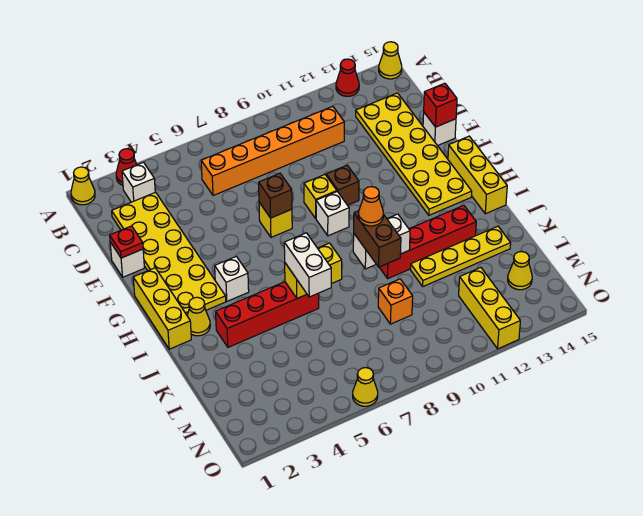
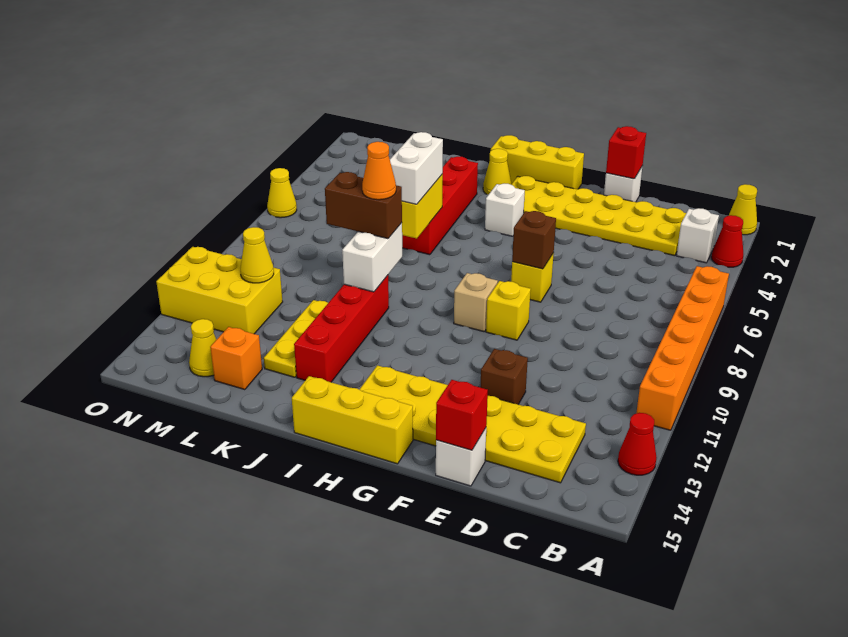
yellow 1x1 cone [379,42,402,79] -> yellow 1x1 cone moved to [240,227,274,283]
orange 1x6 brick [201,106,344,196] -> orange 1x6 brick moved to [636,266,729,430]
red 1x1 plate [110,226,143,258] -> red 1x1 brick [606,126,646,179]
brown 1x1 brick [326,165,359,205] -> brown 1x1 brick moved to [480,349,528,404]
white 1x1 brick [316,192,349,236] -> tan 1x1 brick [454,273,498,332]
white 1x2 brick [284,233,331,297] -> white 1x2 brick turned to [390,132,443,204]
yellow 1x4 plate [410,226,511,286] -> yellow 1x3 plate [264,300,328,377]
orange 1x1 brick [378,279,413,324] -> orange 1x1 brick moved to [210,327,262,390]
yellow 1x3 brick [459,268,520,349] -> yellow 2x3 brick [156,247,283,334]

